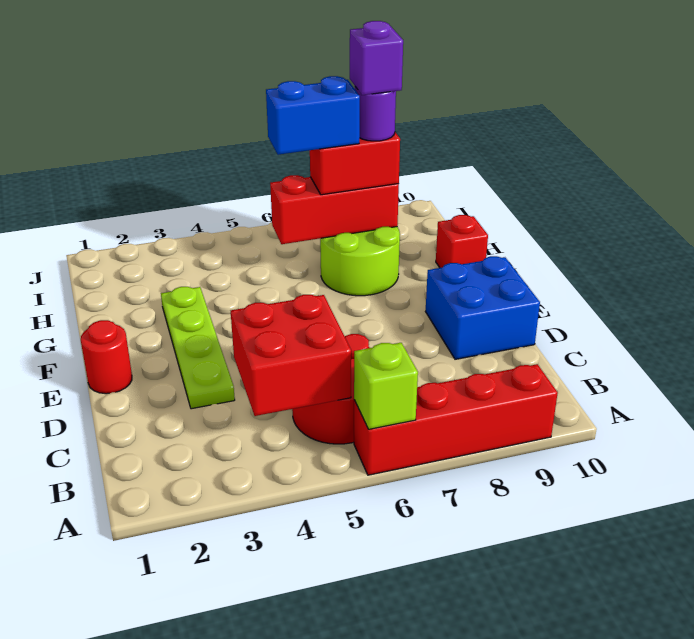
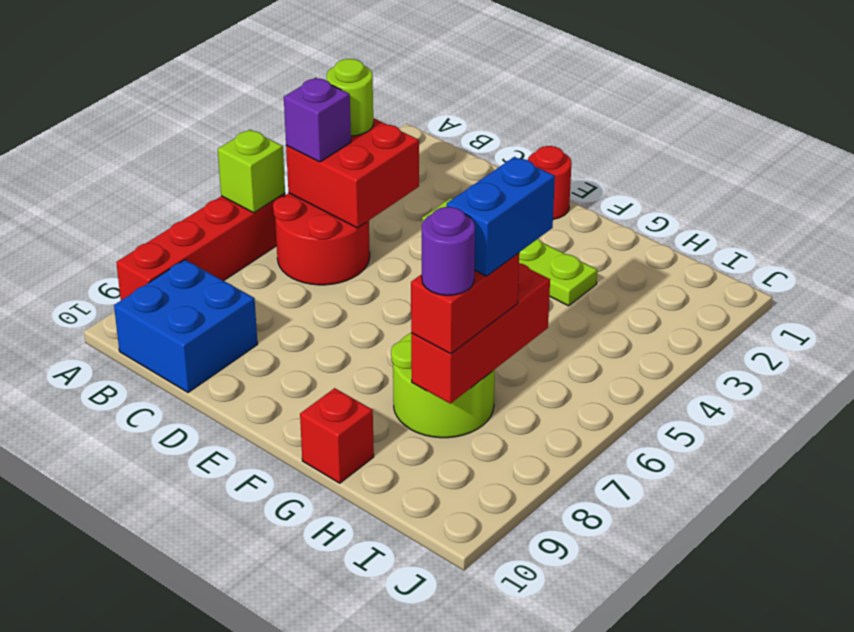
none -> lime 1x1 round brick [327,59,373,136]
blue 2x2 brick [426,256,540,359] -> blue 2x2 brick moved to [114,260,258,393]
purple 1x1 brick [350,21,403,95] -> purple 1x1 brick moved to [284,78,351,162]

